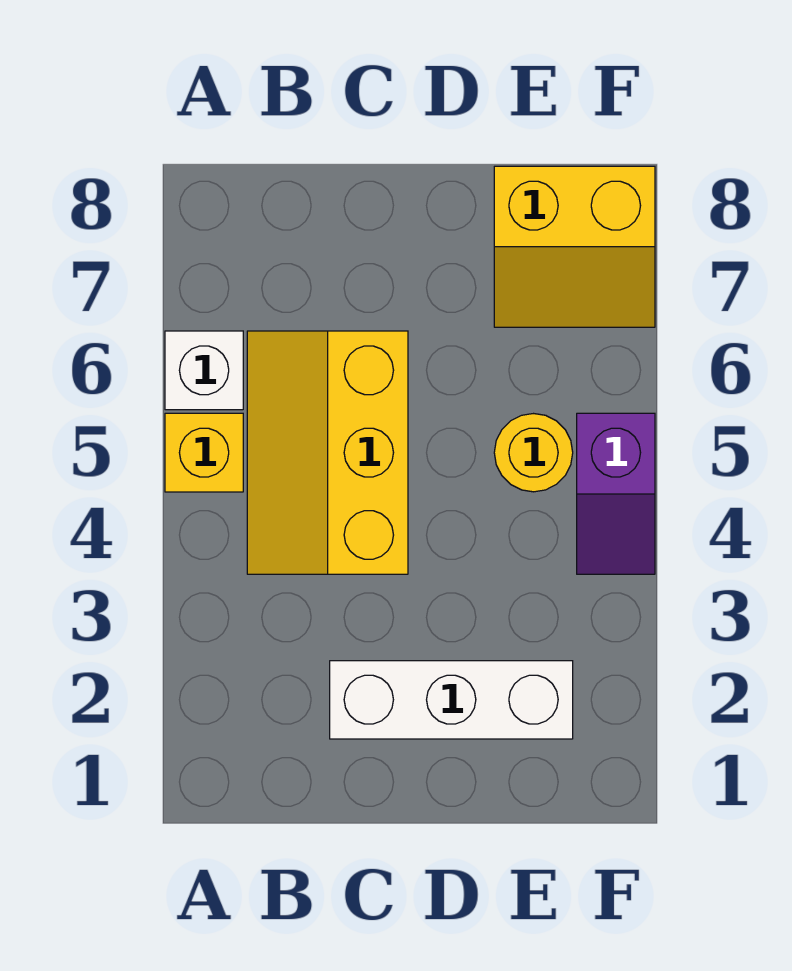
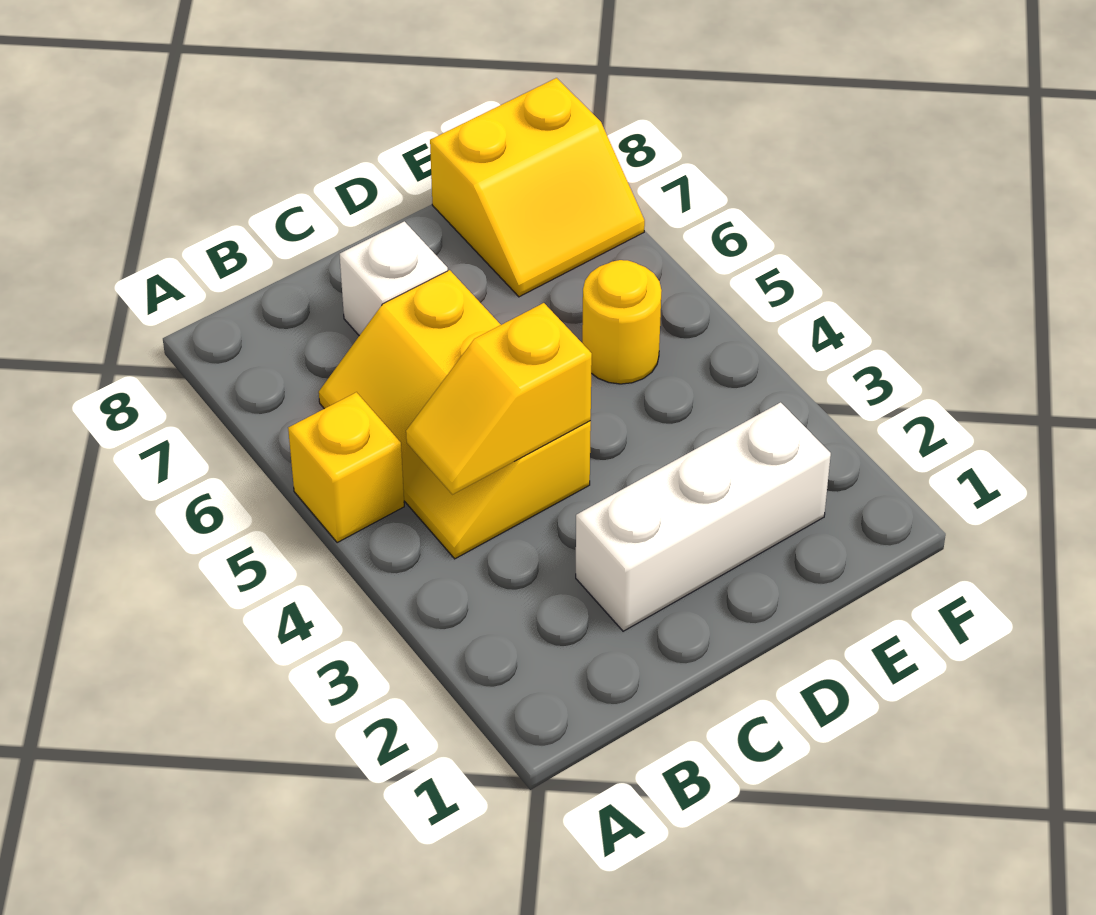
white 1x1 brick [165,331,243,410] -> white 1x1 brick moved to [340,221,448,336]
none -> yellow 1x2 slope [406,303,592,495]
purple 1x2 slope [577,413,655,574] -> none

